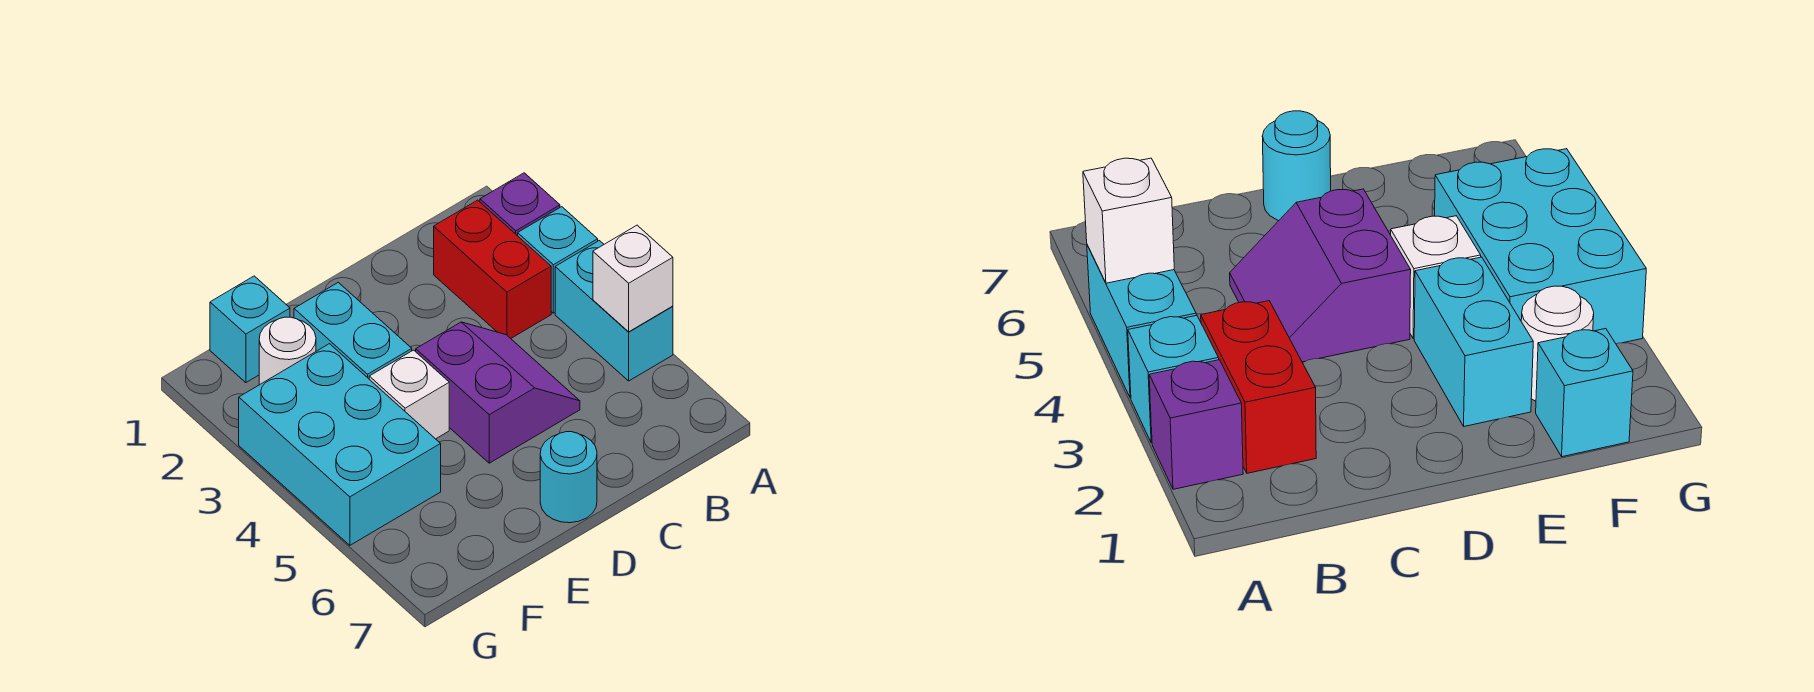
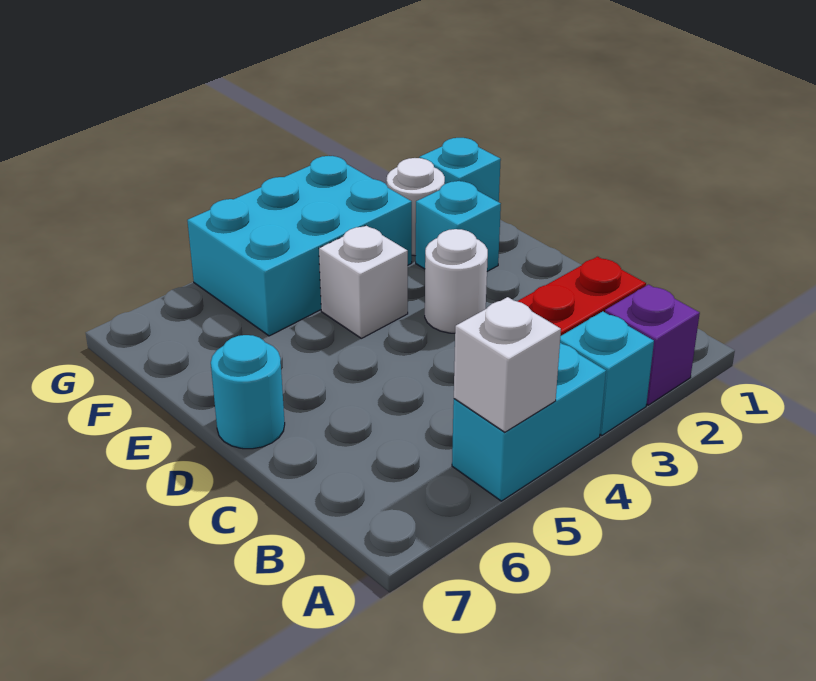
purple 2x2 slope [416,322,580,463] -> none
none -> white 1x1 round brick [425,229,488,333]
cyan 1x2 brick [294,282,412,379] -> cyan 1x1 brick [416,181,501,271]

